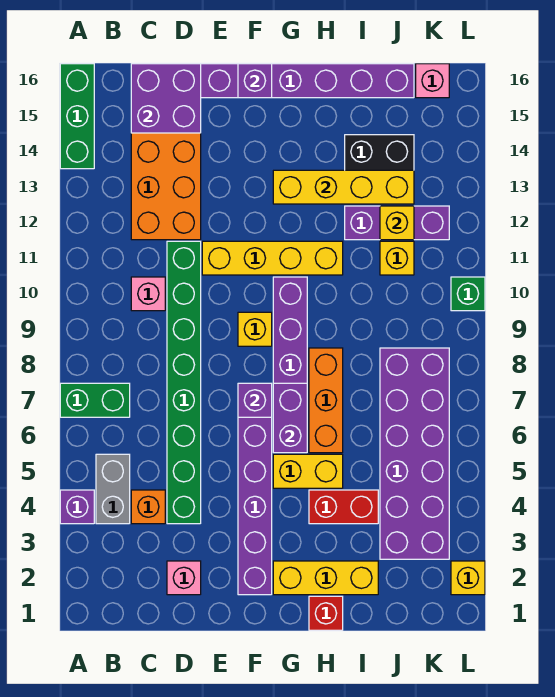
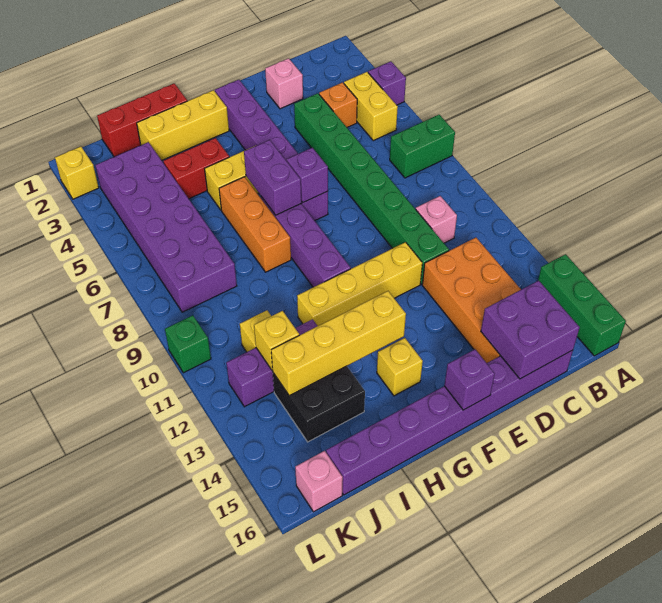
grey 1x2 brick [96,454,130,524] -> yellow 1x2 brick [344,72,398,141]
yellow 1x1 brick [238,312,272,346] -> yellow 1x1 brick moved to [377,338,423,396]
red 1x1 brick [309,596,343,630] -> red 1x3 brick [97,83,187,157]

